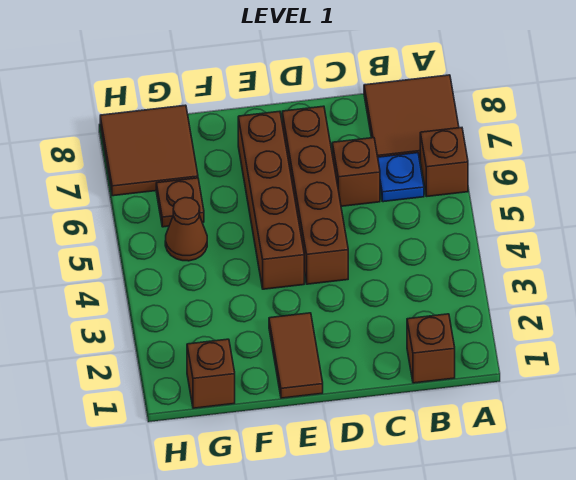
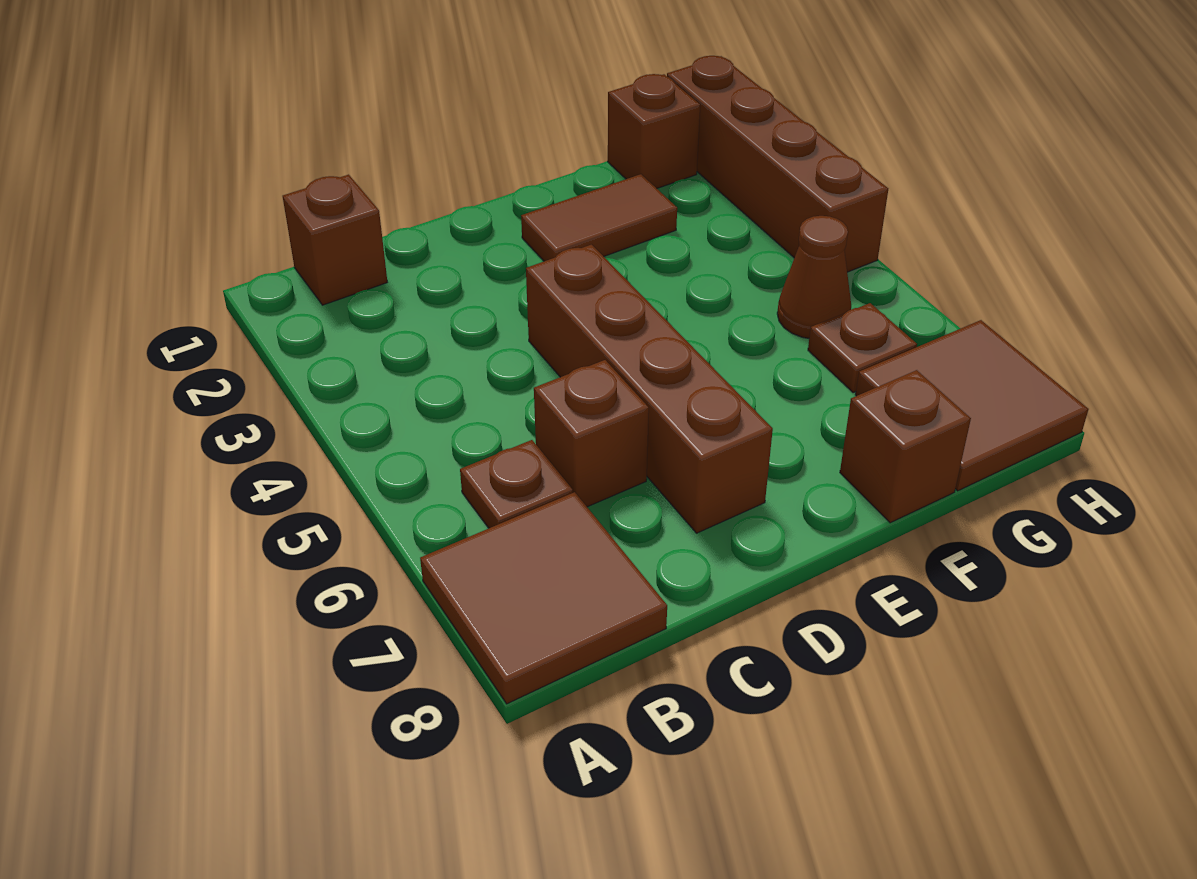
brown 1x1 brick [420,128,468,197] -> brown 1x1 brick moved to [840,370,971,523]
blue 1x1 plate [378,153,424,202] -> brown 1x1 plate [460,440,573,528]
brown 1x2 tile [269,313,323,398] -> brown 1x2 tile turned to [521,174,677,261]
brown 1x4 brick [238,111,304,289] -> brown 1x4 brick moved to [667,56,888,272]

